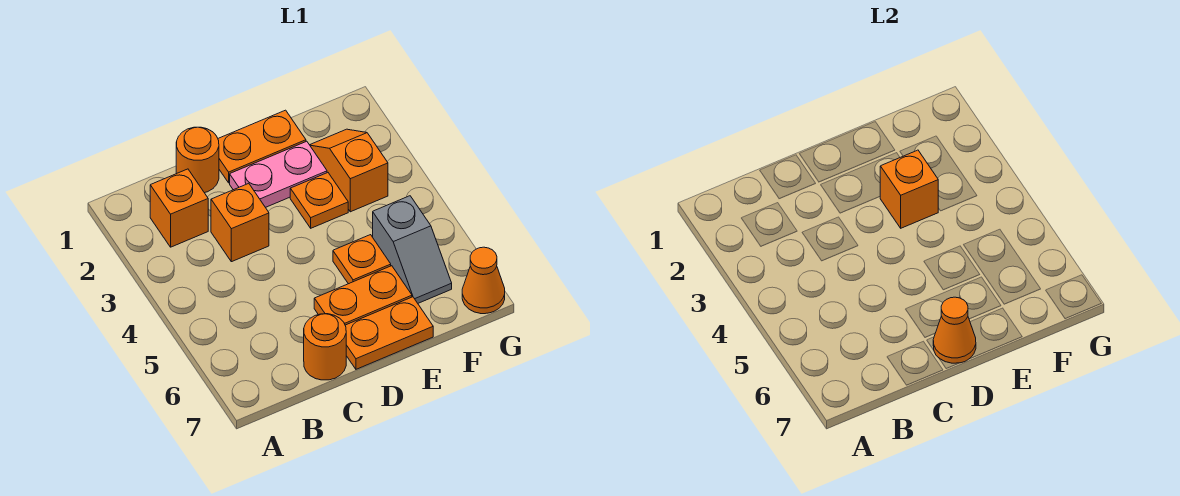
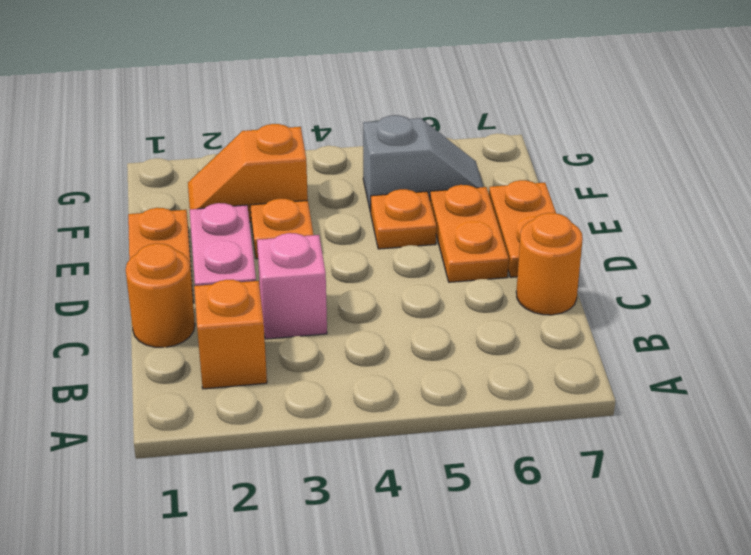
orange 1x1 brick [211,183,269,262] -> pink 1x1 brick [257,233,327,339]
orange 1x1 cone [933,297,976,363] -> none
orange 1x1 brick [880,150,938,228] -> none
orange 1x1 cone [462,247,505,314] -> none

